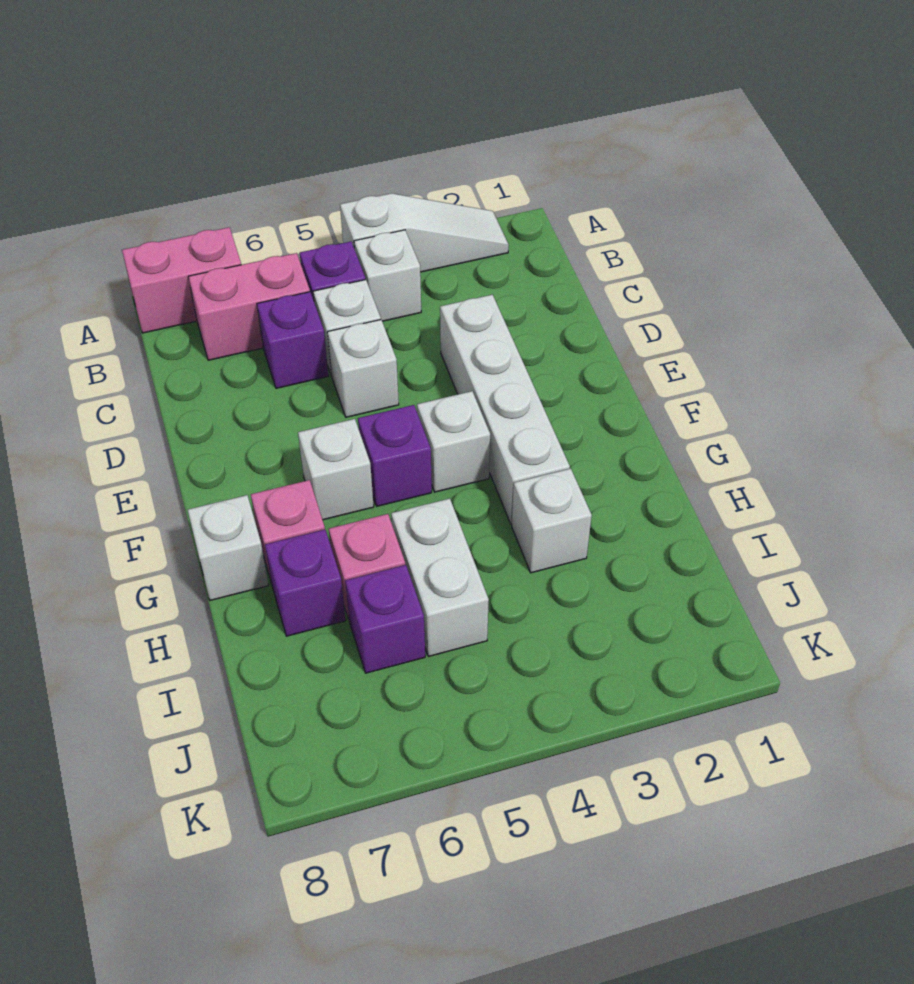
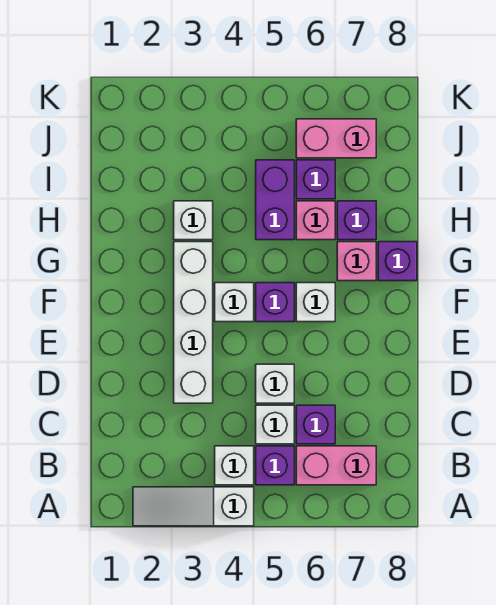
pink 1x2 brick [122,227,241,333] -> pink 1x2 brick moved to [296,119,376,158]
white 1x1 brick [188,495,269,600] -> purple 1x1 brick [378,242,417,281]
white 1x2 brick [391,499,489,656] -> purple 1x2 brick [256,160,294,240]

